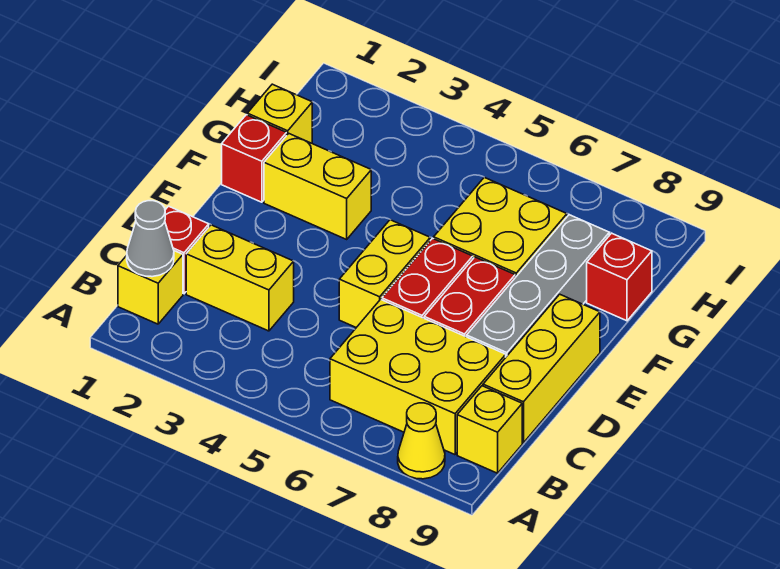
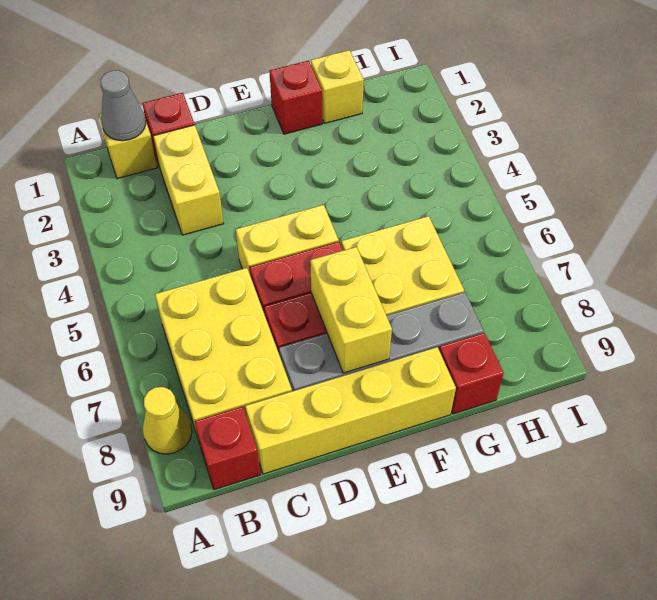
yellow 1x1 brick [457,386,522,473] -> red 1x1 brick [195,407,261,490]
yellow 1x3 brick [483,294,600,443] -> yellow 1x4 brick [245,347,456,474]
yellow 1x2 brick [264,133,371,239] -> yellow 1x2 brick moved to [310,247,392,373]

